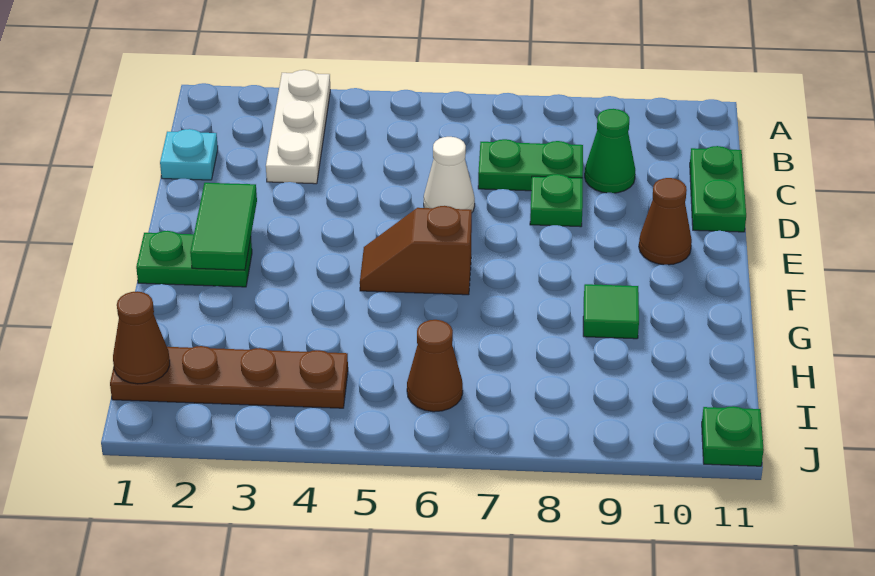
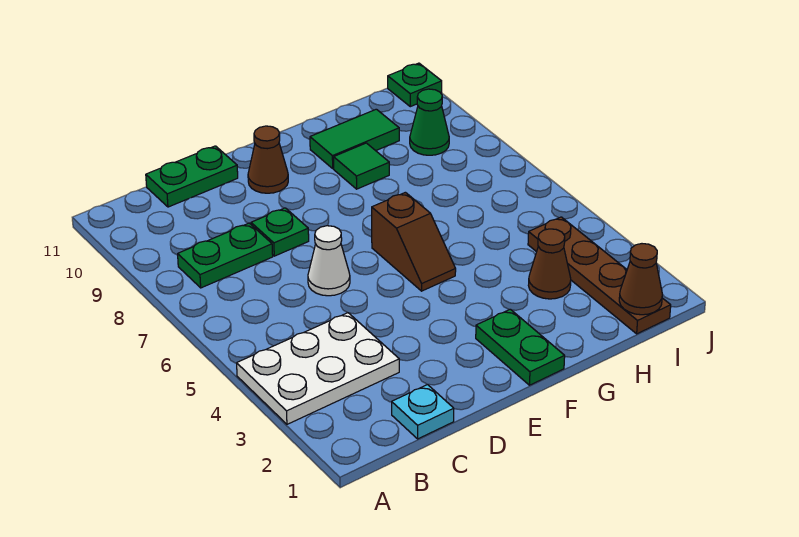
white 1x3 plate [266,70,330,184] -> white 2x3 plate [237,313,399,424]
green 1x2 plate [478,139,583,191] -> green 1x2 plate turned to [178,223,273,288]
green 1x1 cone [585,109,635,193] -> green 1x1 cone moved to [410,89,449,155]
green 1x2 tile [190,183,257,270] -> green 1x2 tile moved to [310,109,399,168]
brown 1x1 cone [407,320,463,412] -> brown 1x1 cone moved to [528,229,571,299]

